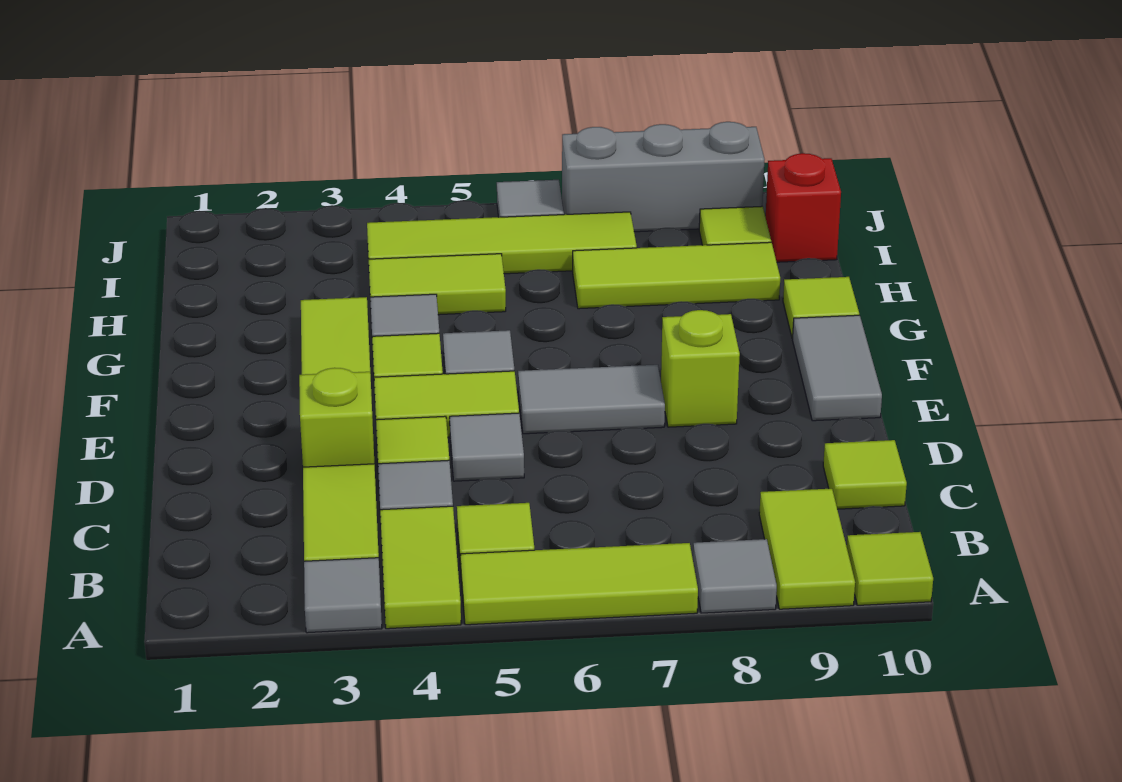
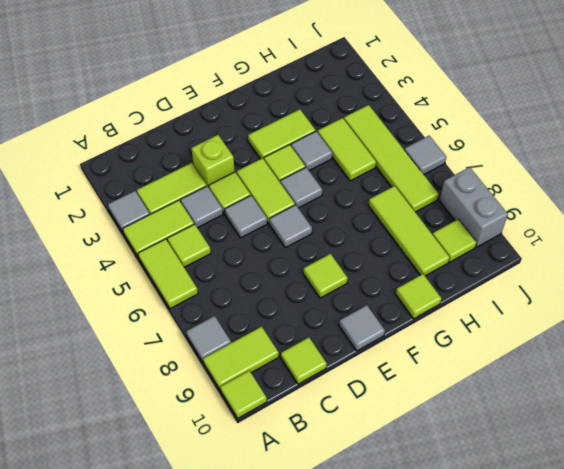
lime 1x3 tile [461,543,698,625] -> lime 1x2 tile [138,239,198,309]
grey 1x2 tile [518,365,665,434] -> grey 1x1 tile [269,205,312,248]
lime 1x1 brick [661,310,740,427] -> lime 1x1 tile [303,254,348,298]
grey 1x2 tile [793,315,882,421] -> grey 1x1 tile [339,305,385,351]
red 1x1 brick [766,153,841,262] -> none
grey 1x3 brick [562,122,765,232] -> grey 1x2 brick [439,167,508,247]

